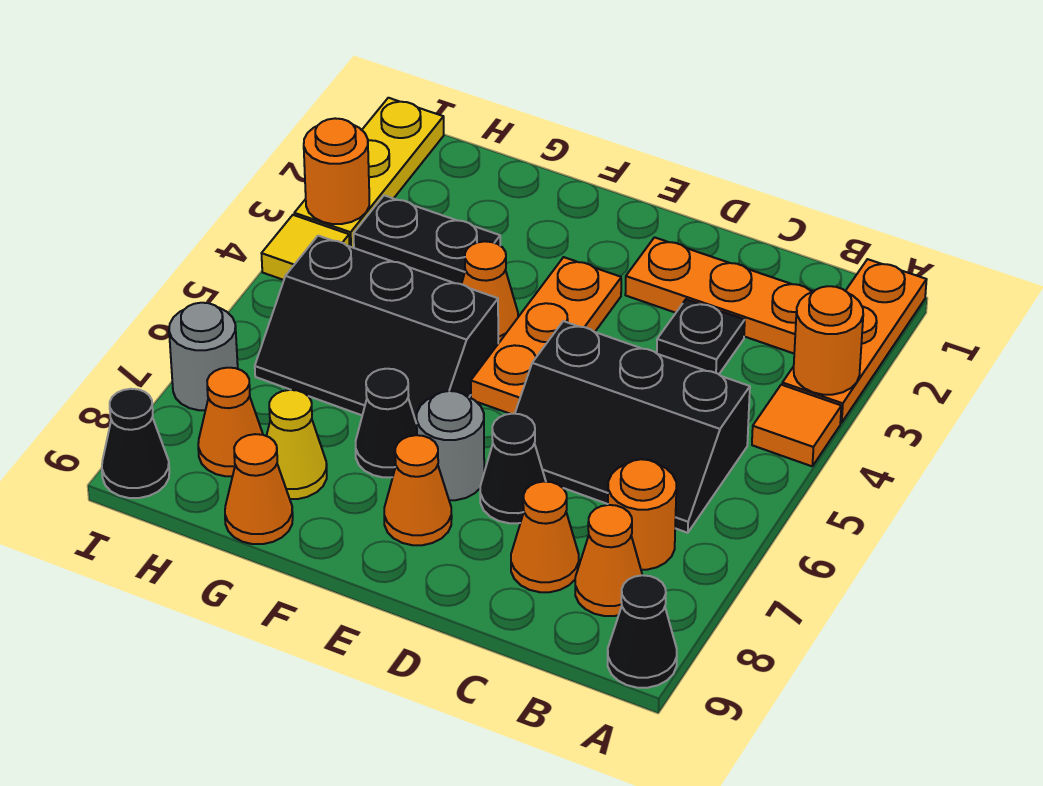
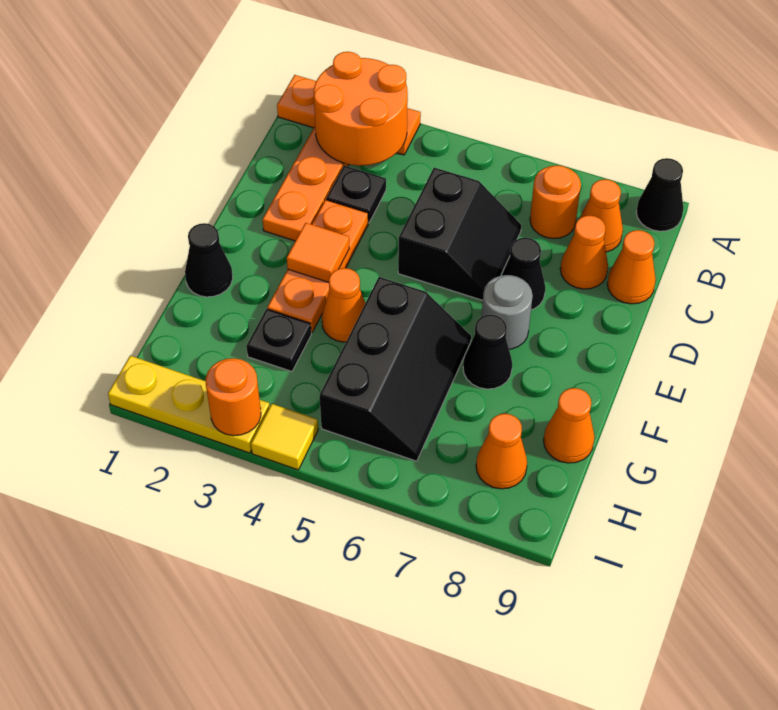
orange 1x1 round brick [794,286,863,395] -> orange 2x2 round brick [314,52,408,166]
orange 1x1 tile [752,385,841,466] -> orange 1x1 tile moved to [287,223,349,282]
black 2x3 slope [515,321,750,533] -> black 2x2 slope [398,168,521,300]
orange 1x3 plate [471,257,621,414] -> orange 1x3 plate turned to [267,200,368,333]
orange 1x1 cone [384,435,452,545] -> orange 1x1 cone moved to [607,230,656,304]
black 1x2 plate [354,195,500,284] -> black 1x1 plate [247,309,311,371]
yellow 1x1 cone [267,390,327,499] -> none
grey 1x1 round brick [169,303,238,410] -> none
black 1x1 cone [102,389,169,498] -> black 1x1 cone moved to [185,223,233,297]

